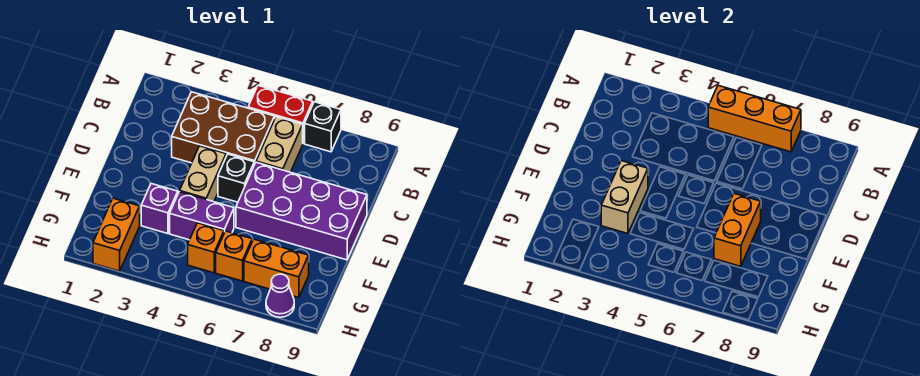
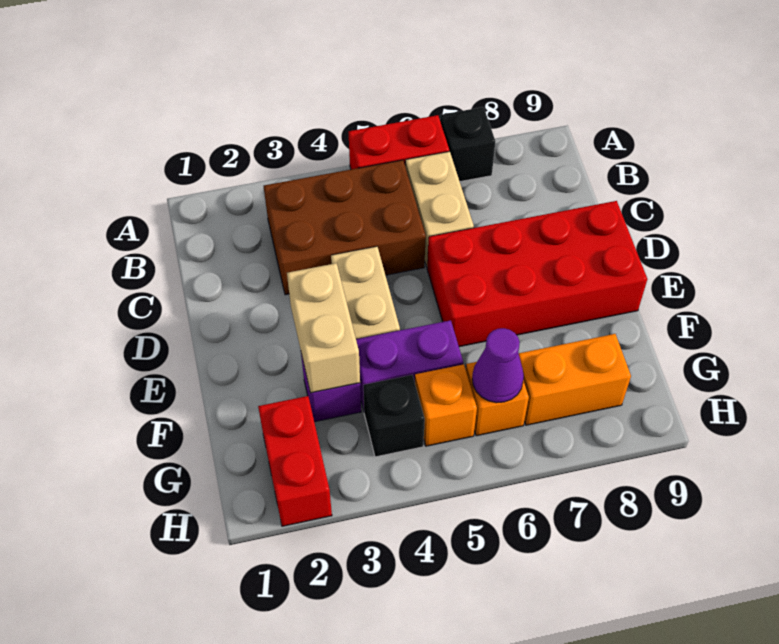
orange 1x3 brick [708,86,801,152] -> none
black 1x1 brick [218,154,254,202] -> black 1x1 brick moved to [363,375,425,457]
purple 2x4 brick [236,162,367,260] -> red 2x4 brick [427,201,647,347]
orange 1x2 brick [714,194,761,266] -> none
orange 1x2 brick [93,198,140,271] -> red 1x2 brick [258,396,332,526]
purple 1x1 cone [266,274,294,317] -> purple 1x1 cone moved to [472,328,524,403]

